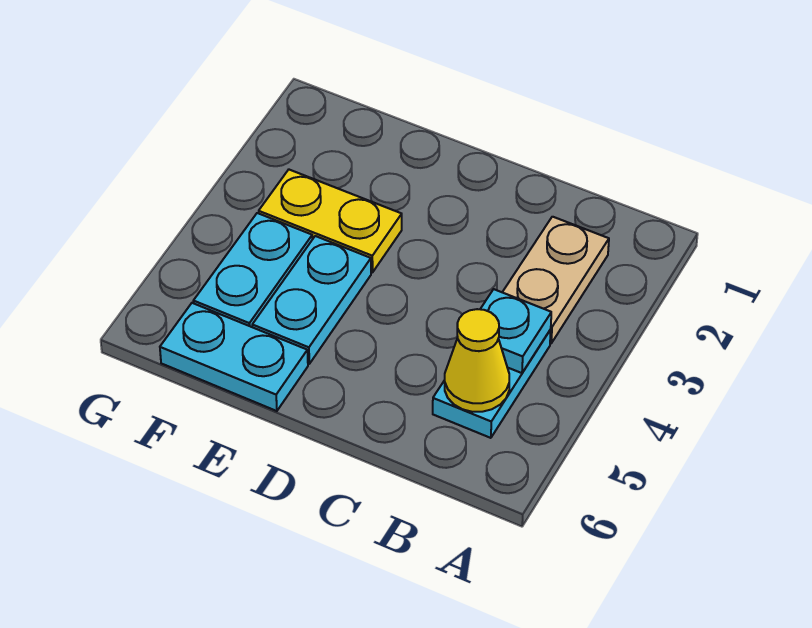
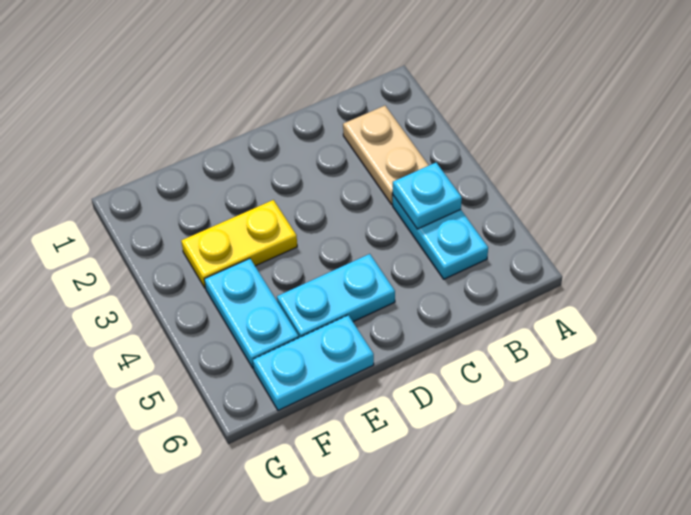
yellow 1x1 cone [445,309,509,412] -> none
cyan 1x2 plate [252,236,371,364] -> cyan 1x2 plate turned to [277,254,395,338]

